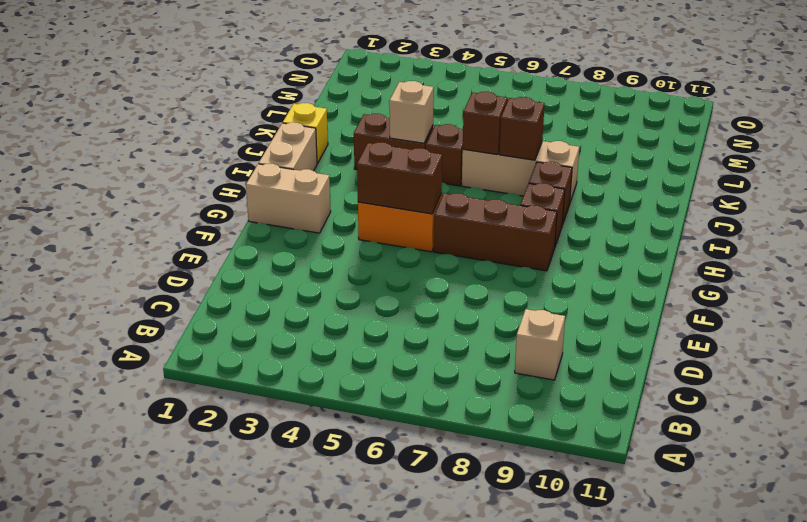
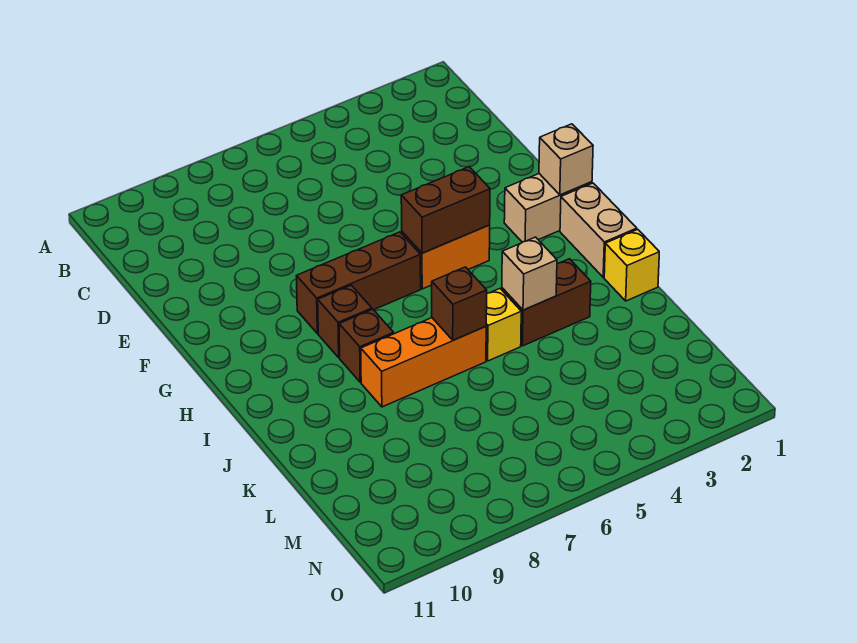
tan 1x1 brick [515,309,565,380] -> tan 1x1 brick moved to [539,124,593,195]
brown 1x1 brick [426,124,463,186] -> yellow 1x1 brick [486,289,521,361]
tan 1x3 brick [462,141,579,202] -> orange 1x3 brick [361,318,486,407]
brown 1x1 brick [500,97,545,160] -> none

